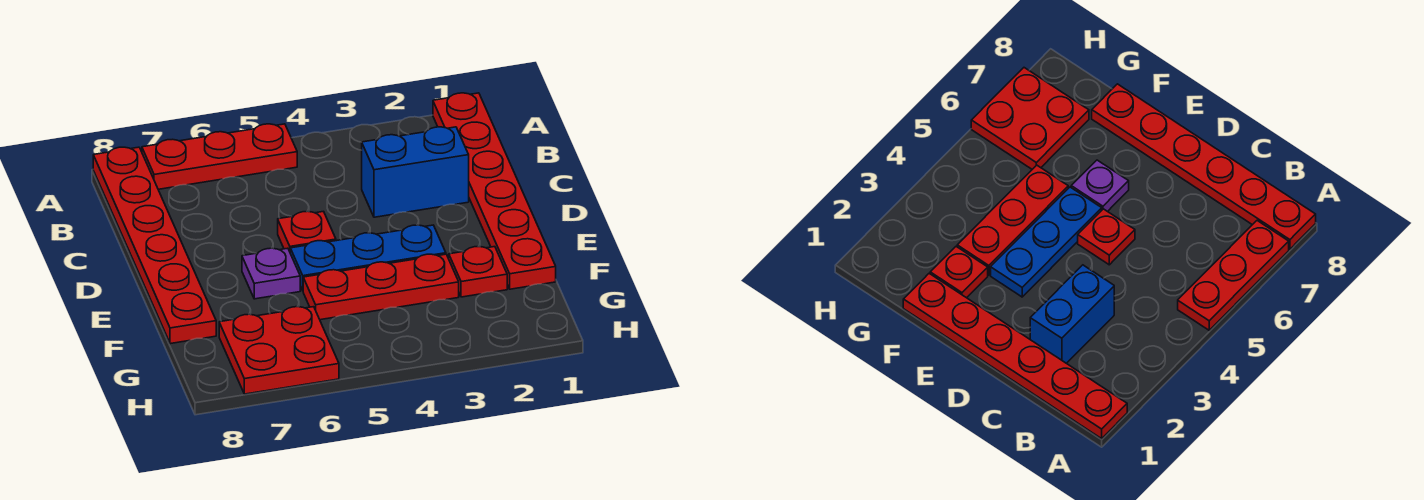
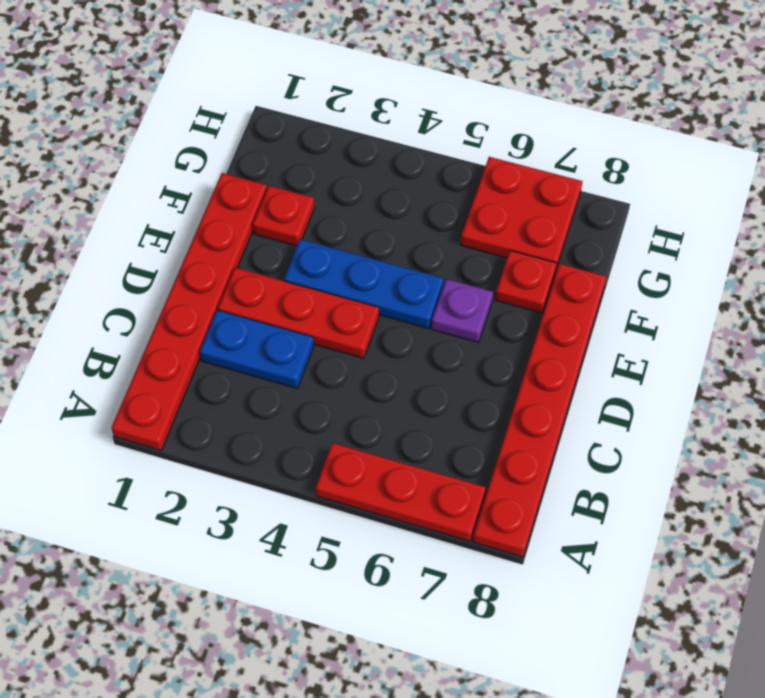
blue 1x2 brick [362,127,469,217] -> blue 1x2 plate [200,310,314,388]
red 1x1 plate [278,211,336,251] -> red 1x1 plate moved to [495,250,557,313]
red 1x3 plate [303,254,459,320] -> red 1x3 plate moved to [218,268,379,358]

